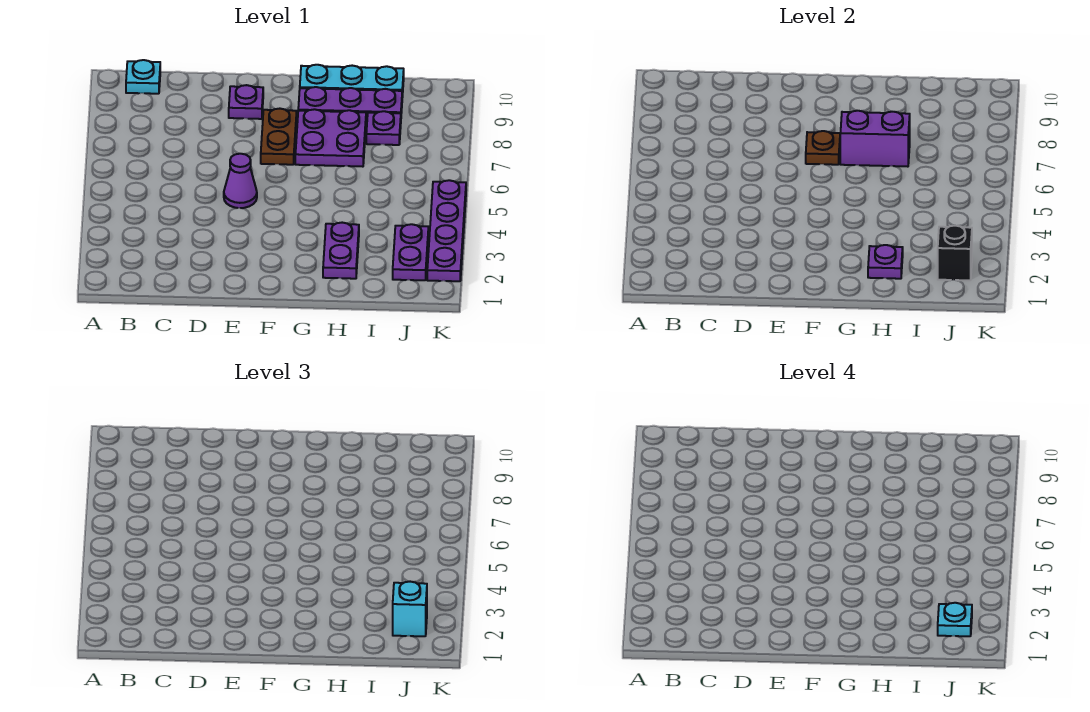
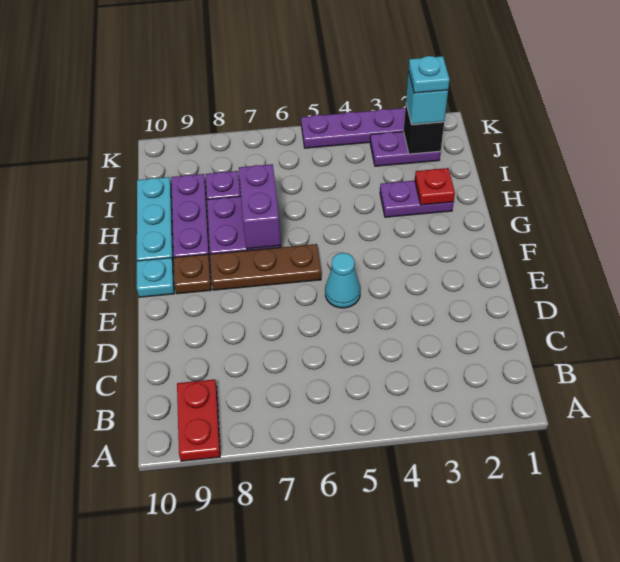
none -> red 1x2 plate [177,379,220,461]
cyan 1x1 plate [126,60,160,94] -> cyan 1x1 plate moved to [137,258,174,297]
purple 1x1 cone [224,154,257,208] -> cyan 1x1 cone [325,253,360,308]
purple 1x1 plate [229,85,263,119] -> none
brown 1x2 plate [261,109,297,165] -> brown 1x3 plate [210,244,321,290]
brown 1x1 plate [806,131,840,165] -> brown 1x1 plate moved to [173,254,211,294]
purple 1x1 plate [868,245,903,279] -> red 1x1 plate [415,168,455,205]

